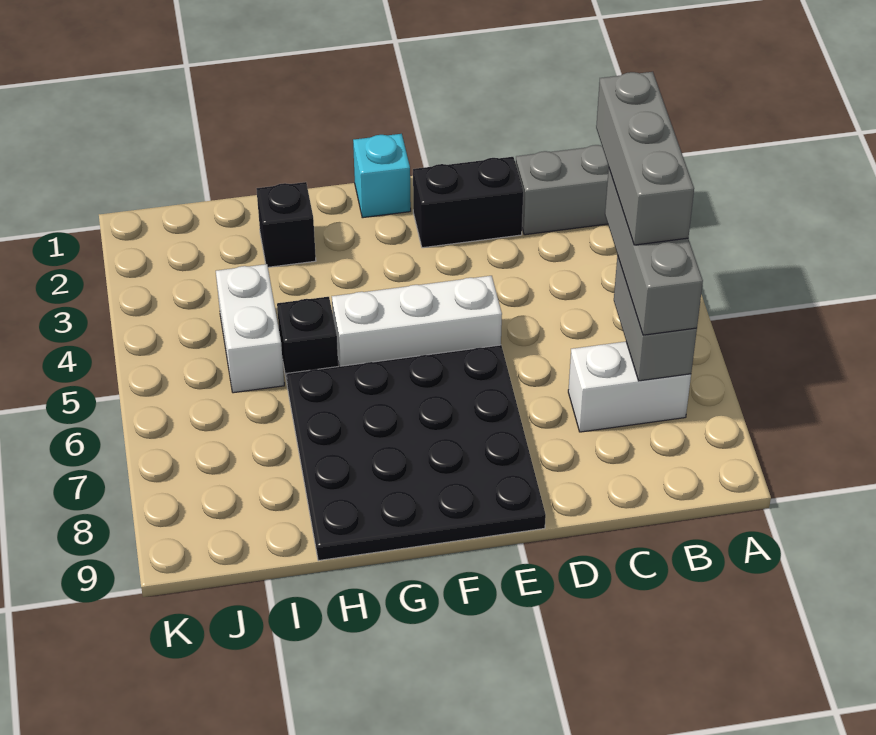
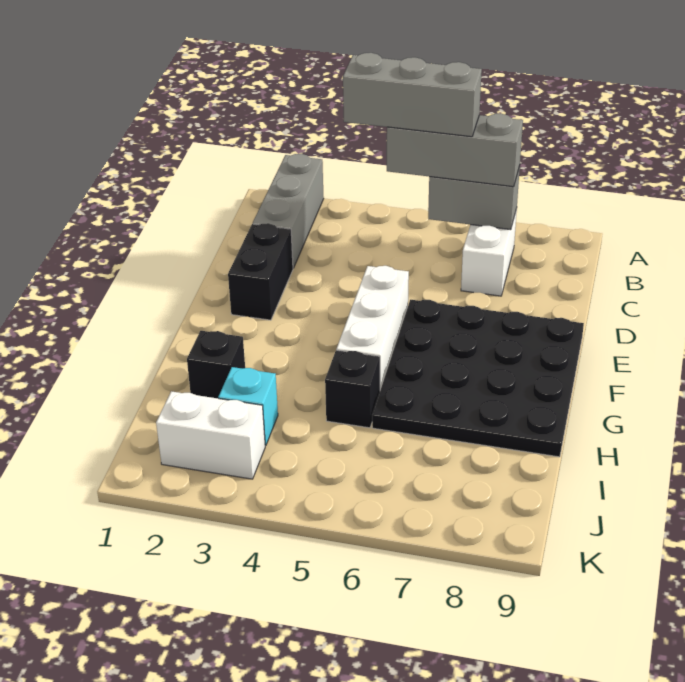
cyan 1x1 brick [353,134,411,218] -> cyan 1x1 brick moved to [218,367,278,446]
white 1x2 brick [216,264,284,393] -> white 1x2 brick moved to [156,391,265,479]

